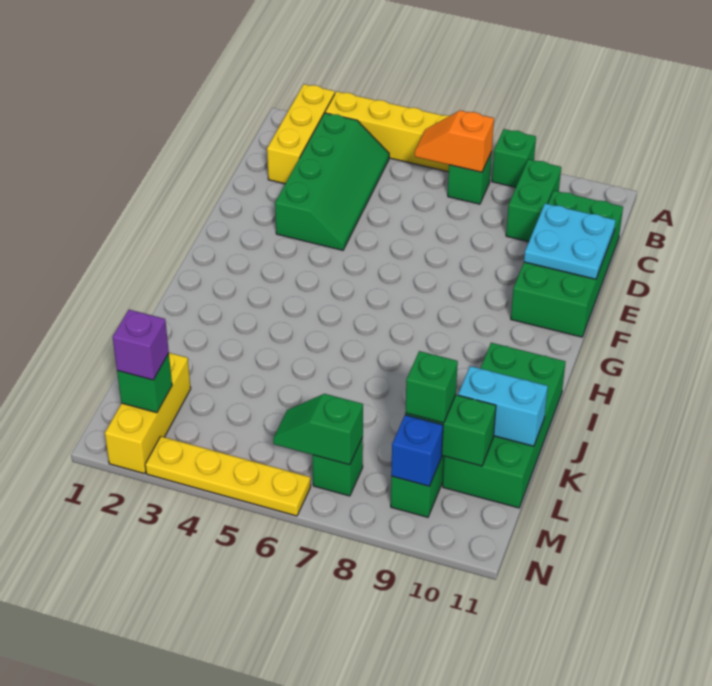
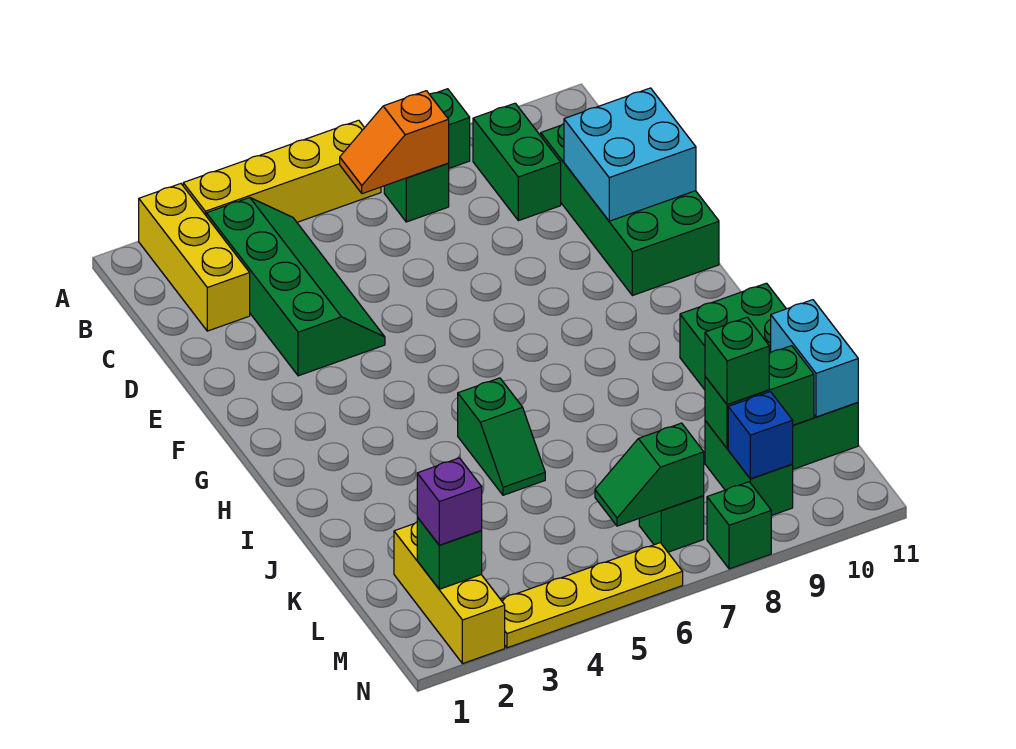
cyan 2x2 plate [524,204,616,279] -> cyan 2x2 brick [564,88,696,221]
none -> green 1x2 slope [458,378,545,495]
cyan 1x2 brick [458,366,548,446] -> cyan 1x2 brick turned to [771,300,858,417]
none -> green 1x1 brick [707,482,771,569]

